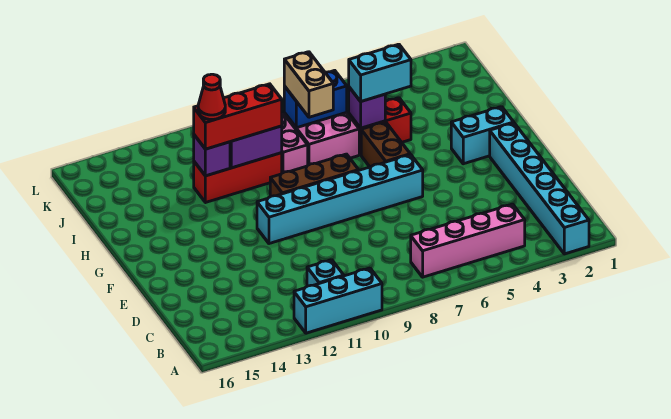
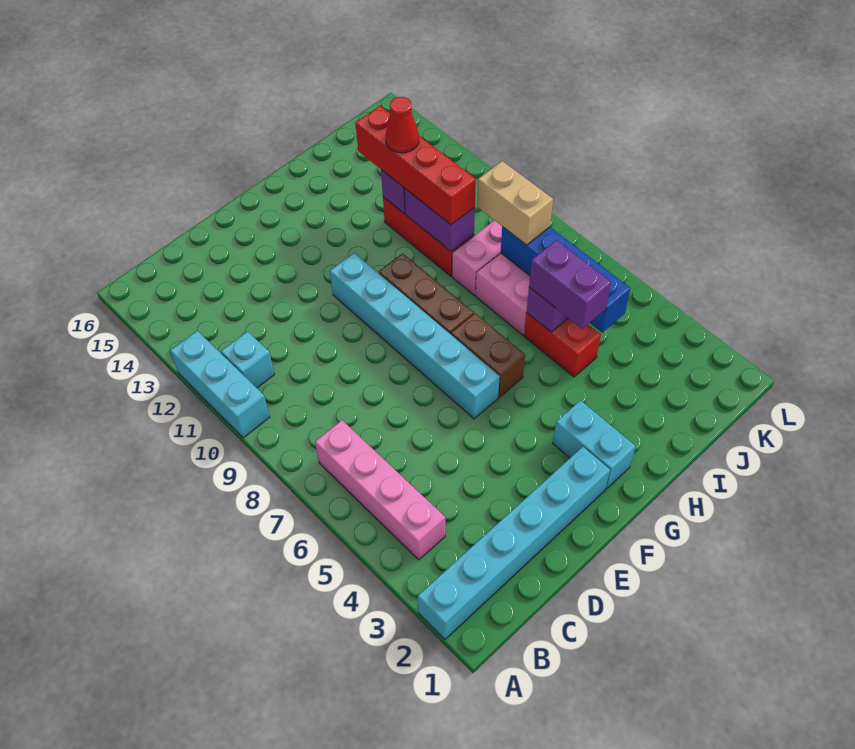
brown 1x2 brick [361,122,410,167] -> brown 1x2 brick turned to [451,313,525,397]
cyan 1x2 brick [348,44,411,101] -> purple 1x2 brick [529,240,611,329]
tan 1x2 brick [284,52,333,117] -> tan 1x2 brick turned to [477,161,553,245]
red 1x3 brick [194,84,282,149] -> red 1x4 brick [356,106,476,225]
blue 1x2 brick [284,70,347,128] -> blue 1x4 brick [501,227,630,333]

